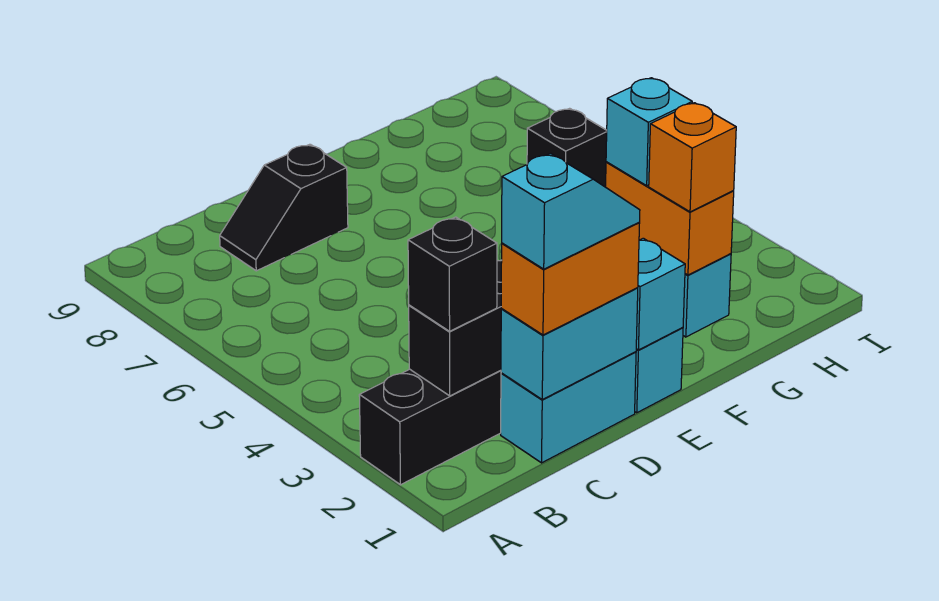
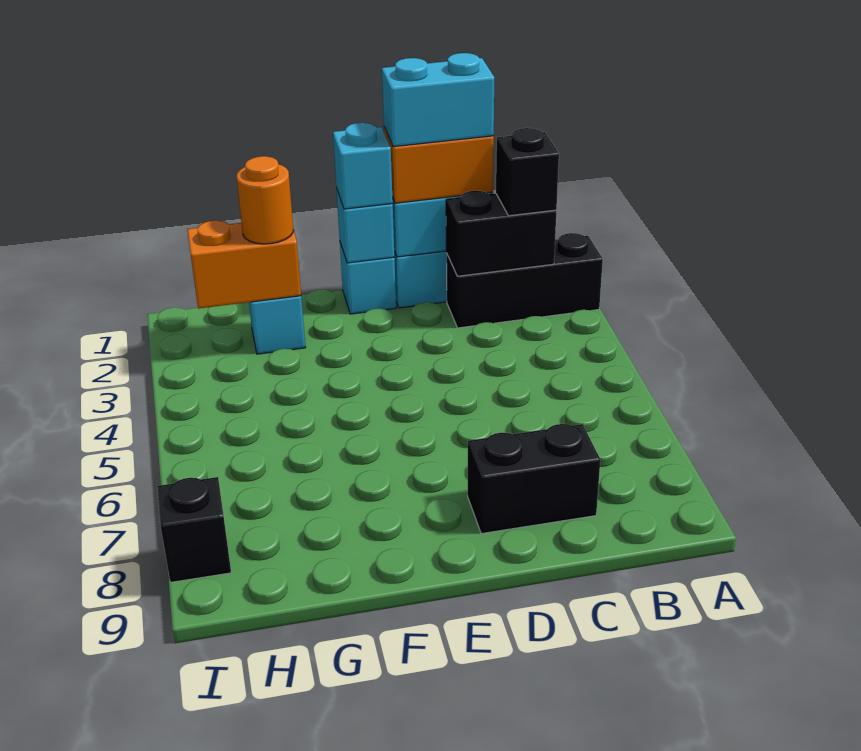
cyan 1x2 slope [502,153,640,269] -> cyan 1x2 brick [382,53,494,147]
black 1x2 slope [220,144,348,271] -> black 1x2 brick [468,424,600,534]
orange 1x2 brick [606,162,734,275] -> orange 1x2 brick turned to [187,220,301,309]
orange 1x1 brick [649,103,736,212] -> orange 1x1 round brick [237,156,293,244]
cyan 1x1 brick [606,78,692,186] -> cyan 1x1 brick moved to [333,123,393,209]
black 1x1 brick [527,108,607,187] -> black 1x1 brick moved to [157,477,231,582]

